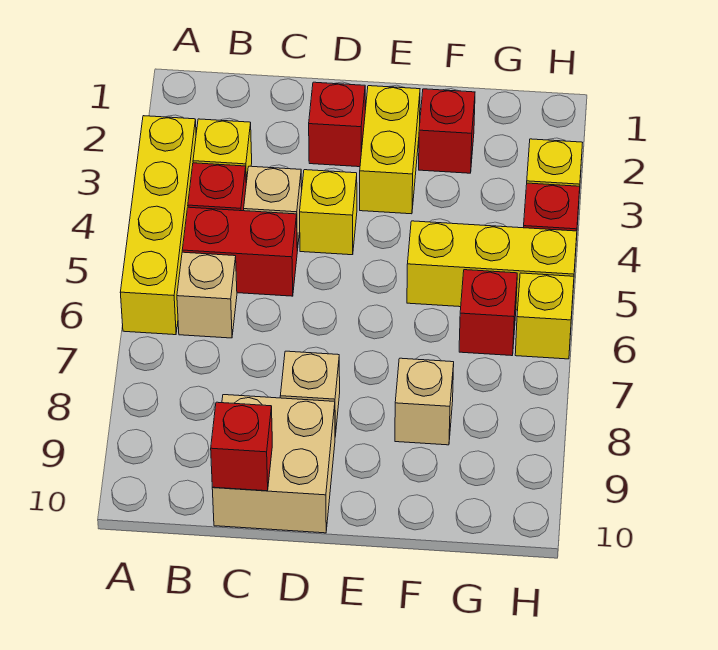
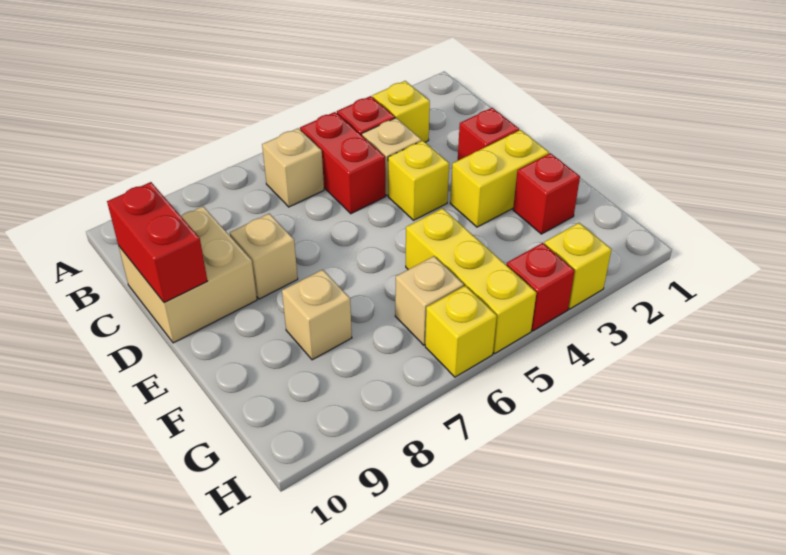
yellow 1x4 brick [120,116,196,335] -> none
red 1x1 brick [211,402,272,491] -> red 1x2 brick [107,182,207,303]
red 1x1 brick [459,270,517,356] -> tan 1x1 brick [395,256,464,345]

